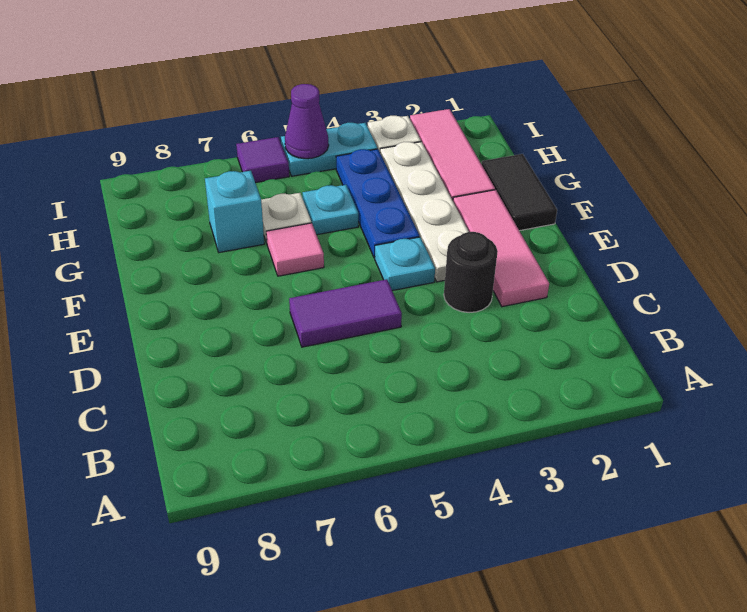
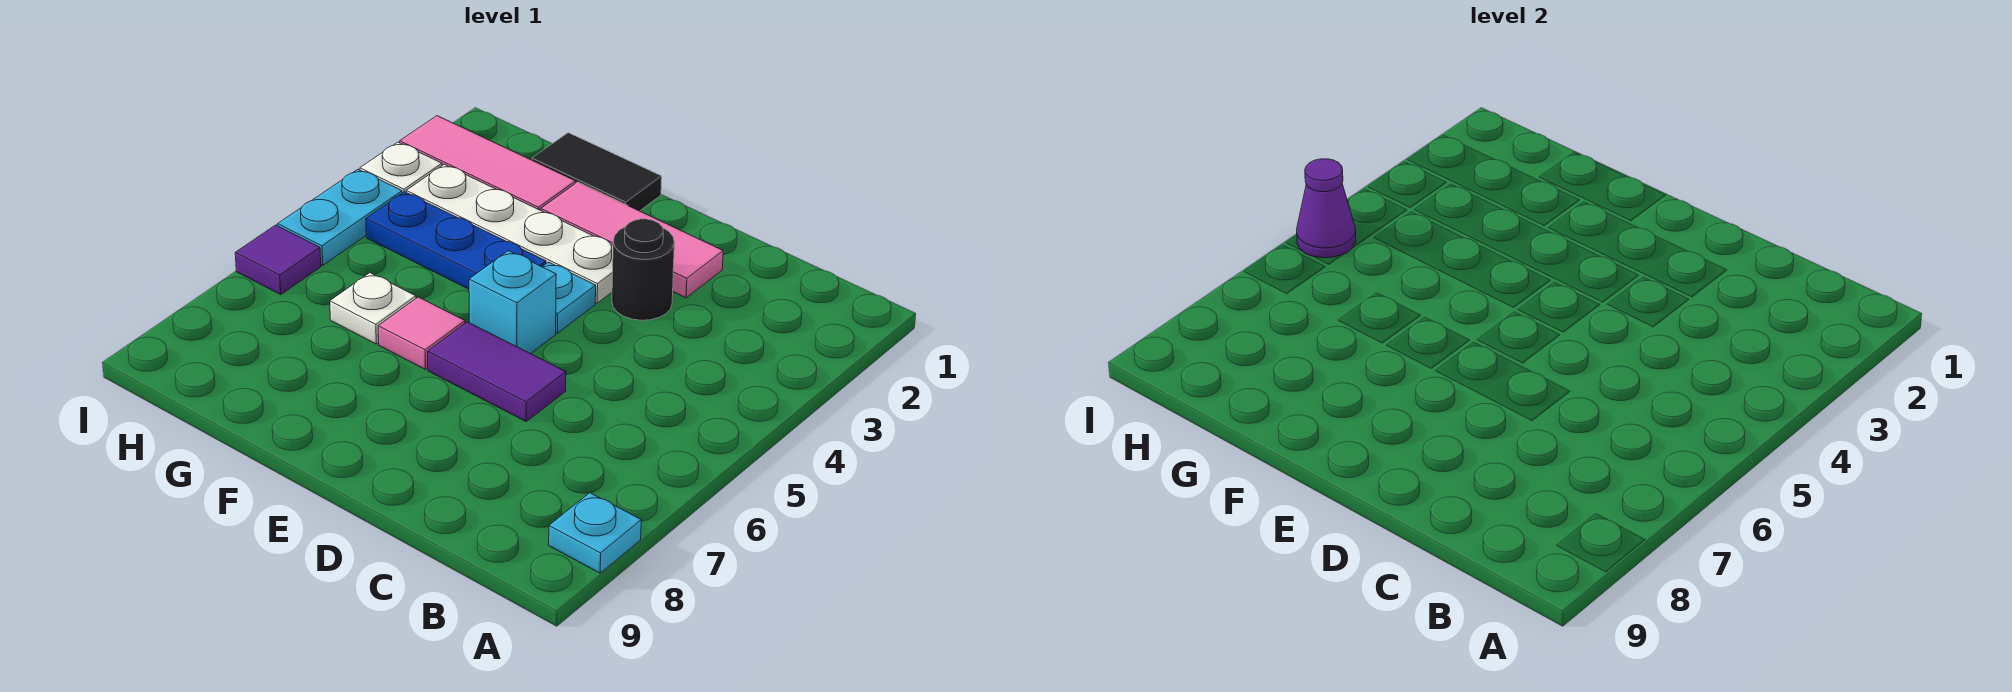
purple 1x2 tile [289,279,402,347] -> purple 1x2 tile turned to [428,322,566,421]
cyan 1x1 plate [302,185,358,235] -> cyan 1x1 plate moved to [549,493,641,573]
cyan 1x1 brick [205,171,264,253] -> cyan 1x1 brick moved to [469,251,556,354]

